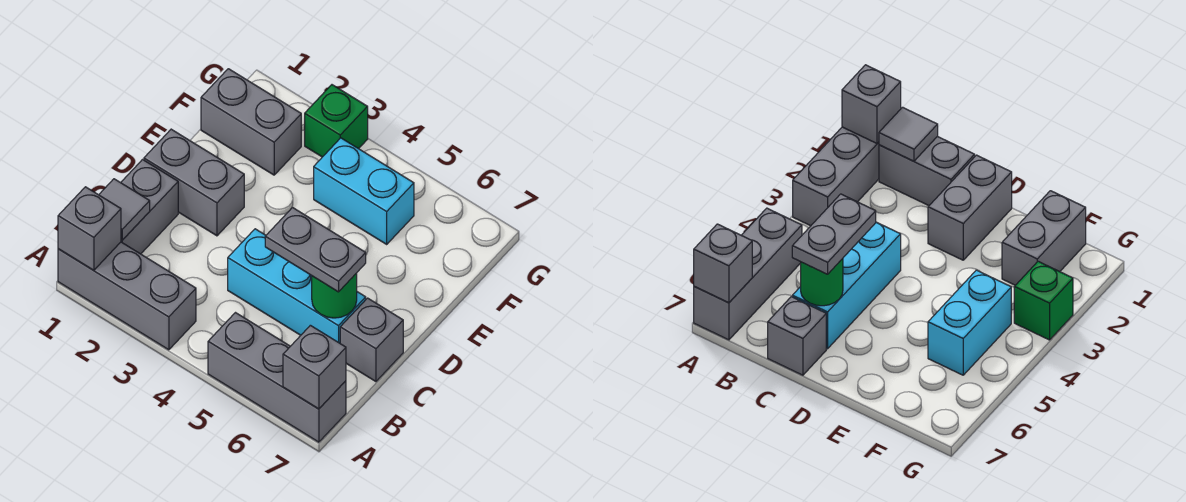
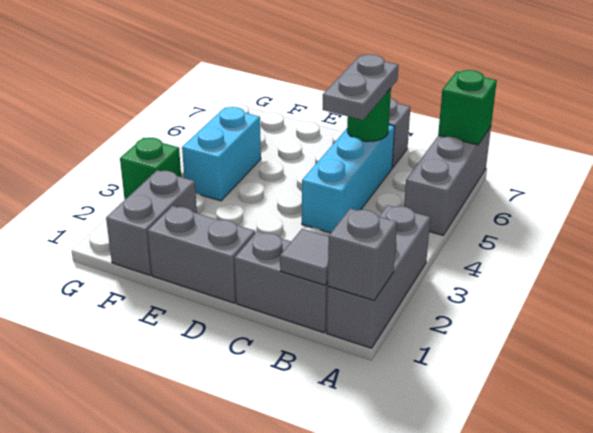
grey 1x1 brick [283,325,346,409] -> green 1x1 brick [438,70,497,145]
grey 1x2 brick [144,129,244,236] -> grey 1x2 brick turned to [148,206,255,303]

